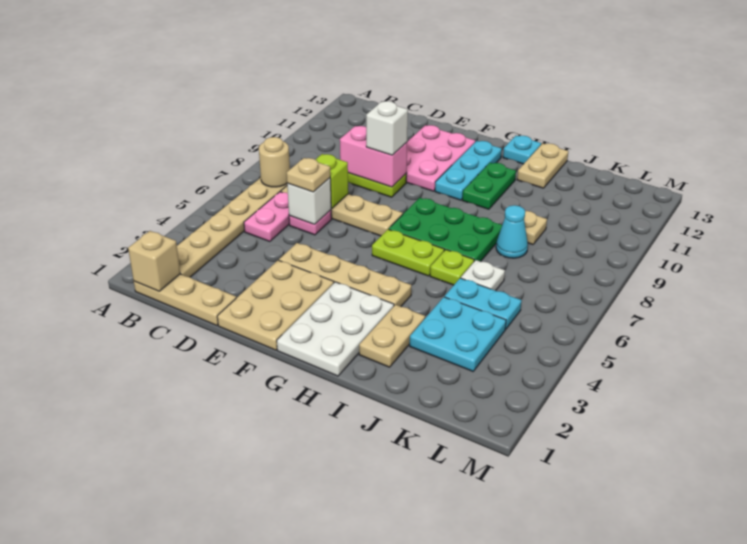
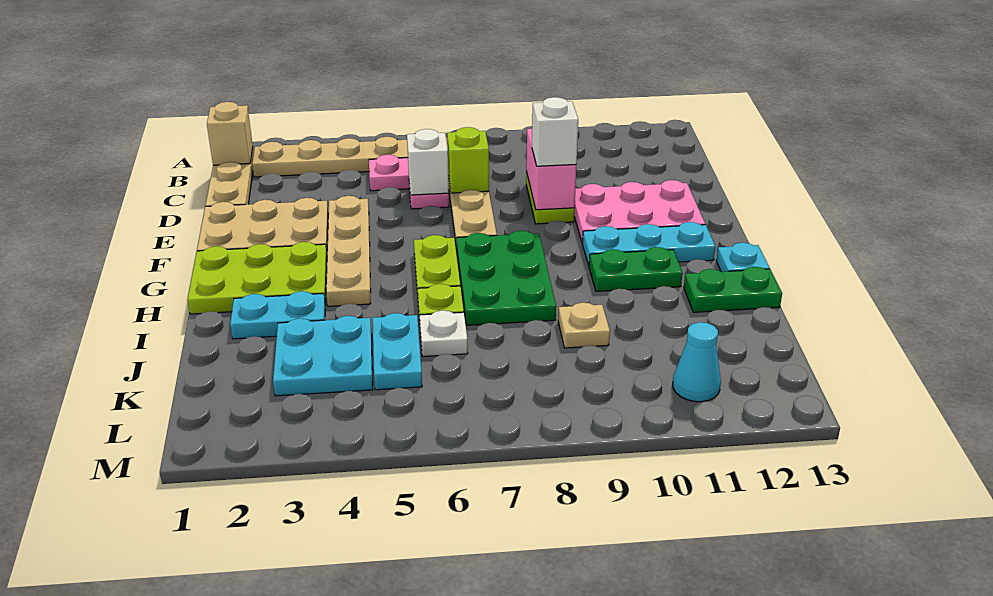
tan 1x1 round brick [259,137,290,187] -> none
tan 1x1 plate [287,158,330,192] -> none
white 2x3 plate [277,282,394,376] -> lime 2x3 plate [188,242,327,314]
tan 1x2 plate [359,305,425,367] -> cyan 1x2 plate [230,291,325,339]
tan 1x2 plate [517,143,568,188] -> green 1x2 plate [684,267,782,312]
cyan 1x1 cone [496,205,528,258] -> cyan 1x1 cone moved to [673,322,721,402]

